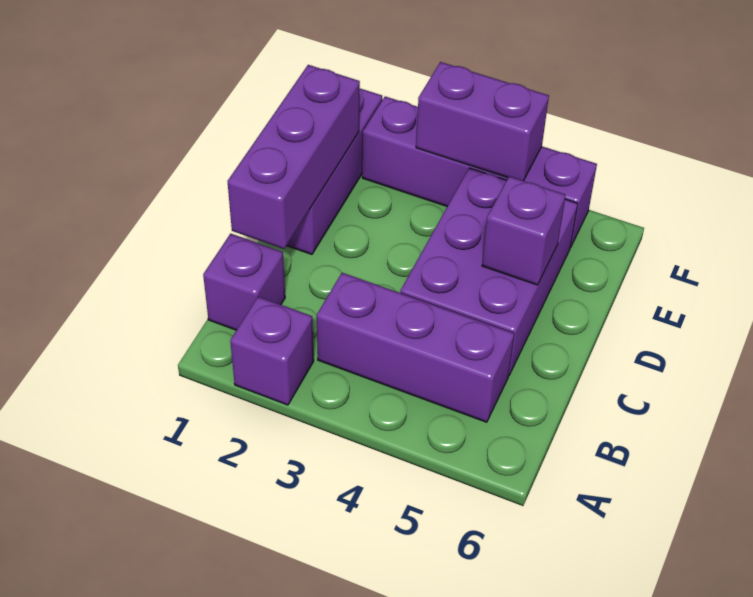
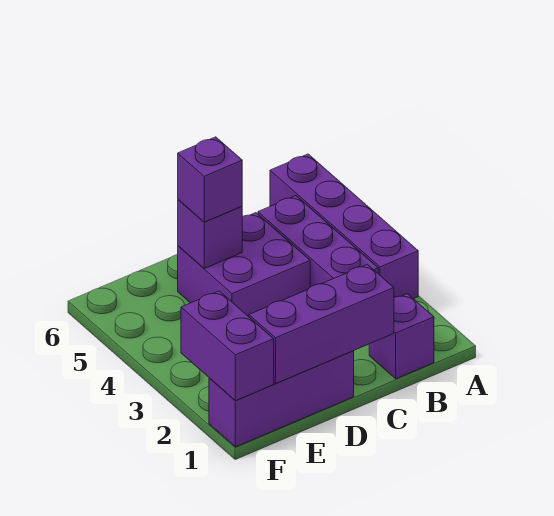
purple 1x1 brick [230,297,314,405] -> purple 1x1 brick moved to [178,137,242,222]
purple 2x3 brick [400,168,578,375] -> purple 2x2 brick [178,213,310,317]
purple 1x4 brick [362,96,597,248] -> purple 1x4 brick moved to [270,154,418,299]
purple 1x2 brick [416,62,549,181] -> purple 1x2 brick moved to [181,291,274,401]

